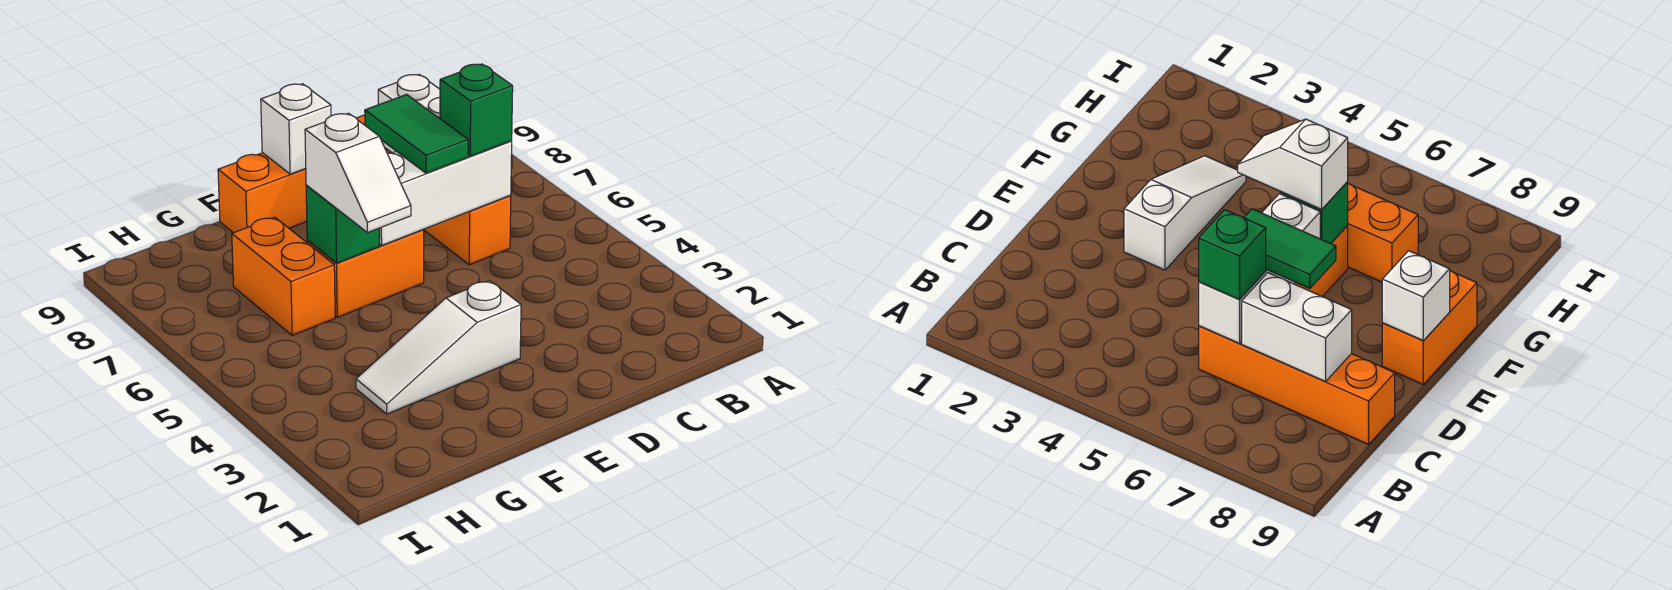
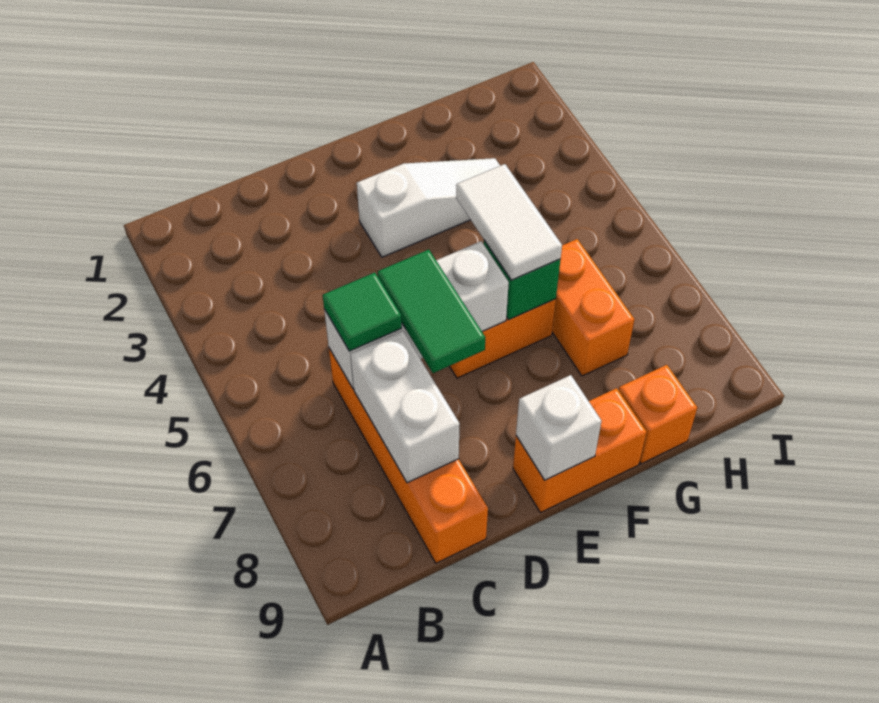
green 1x1 brick [440,64,513,156] -> green 1x1 tile [323,273,402,351]
white 1x2 slope [305,113,411,233] -> white 1x2 tile [456,164,562,280]
none -> orange 1x1 brick [619,365,697,464]

